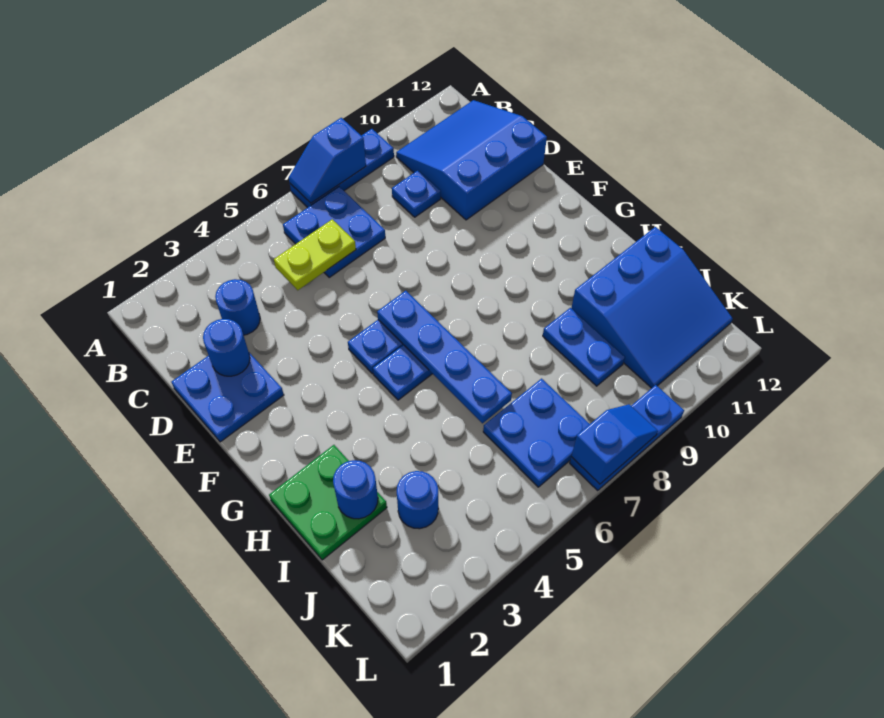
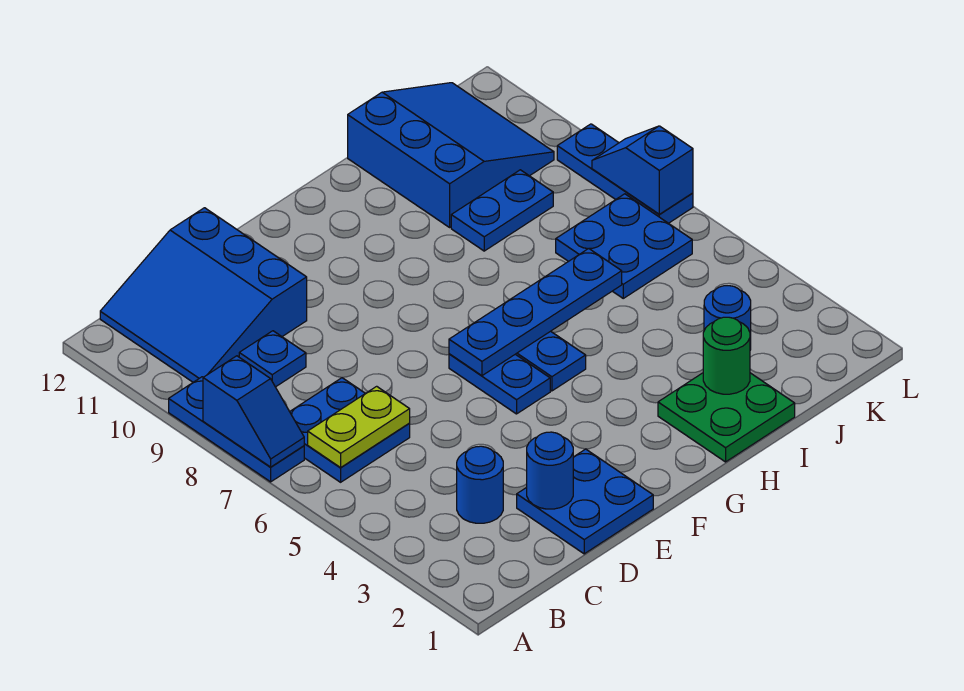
lime 1x2 plate [274,219,356,290] -> lime 1x2 plate turned to [308,386,410,468]
blue 1x1 round brick [333,460,378,519] -> green 1x1 round brick [703,317,750,394]

